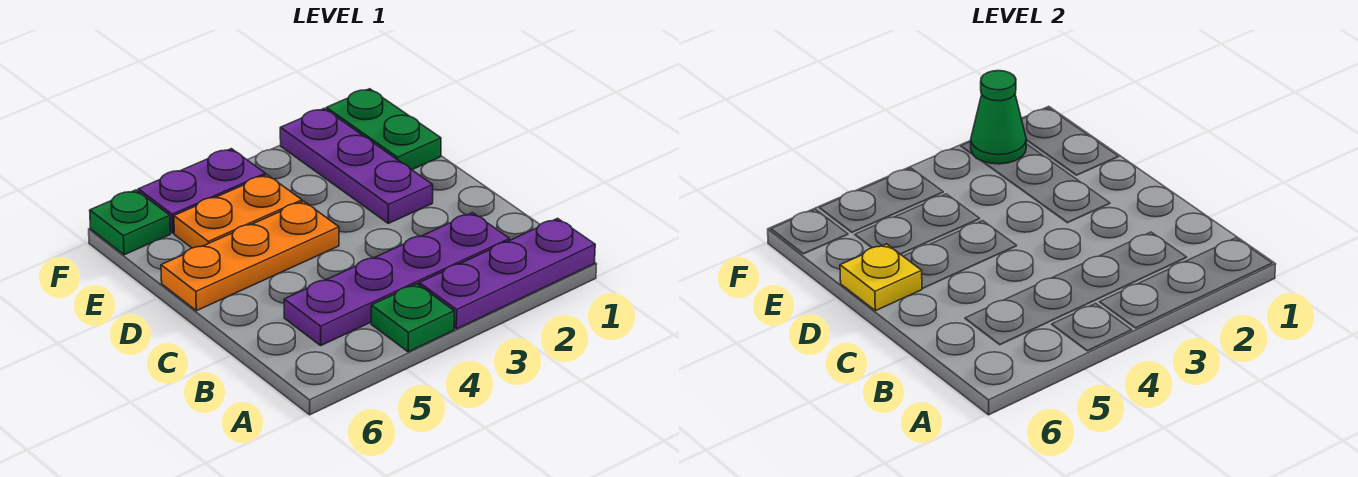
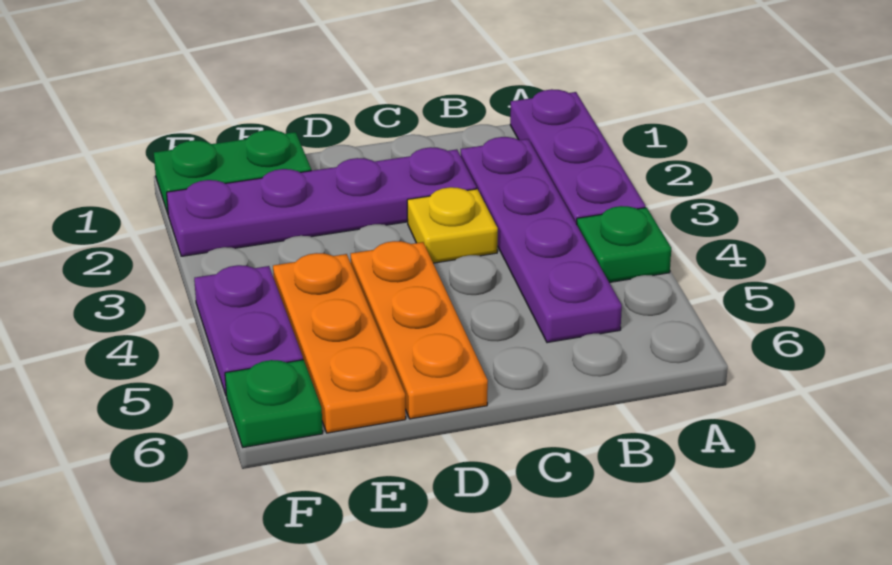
purple 1x3 plate [280,109,433,223] -> purple 1x4 plate [167,147,476,256]
yellow 1x1 plate [840,244,922,311] -> yellow 1x1 plate moved to [407,187,498,263]
orange 1x2 plate [174,175,302,248] -> orange 1x3 plate [273,253,406,433]
green 1x1 cone [971,71,1026,164] -> none

